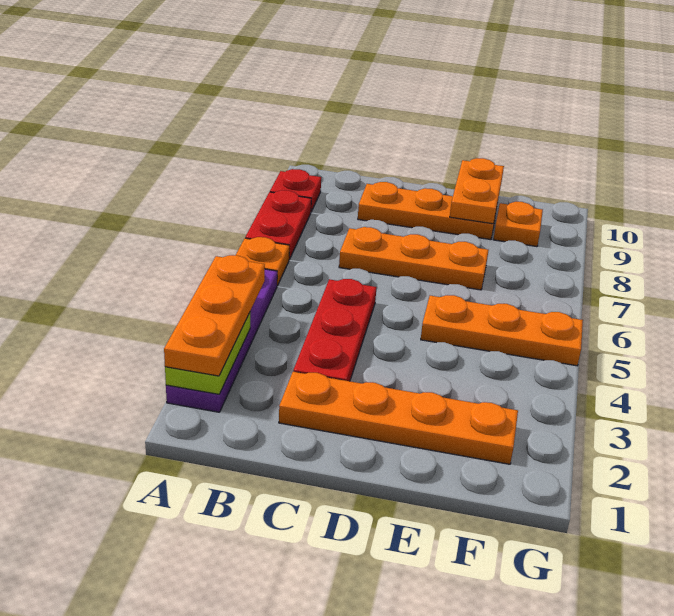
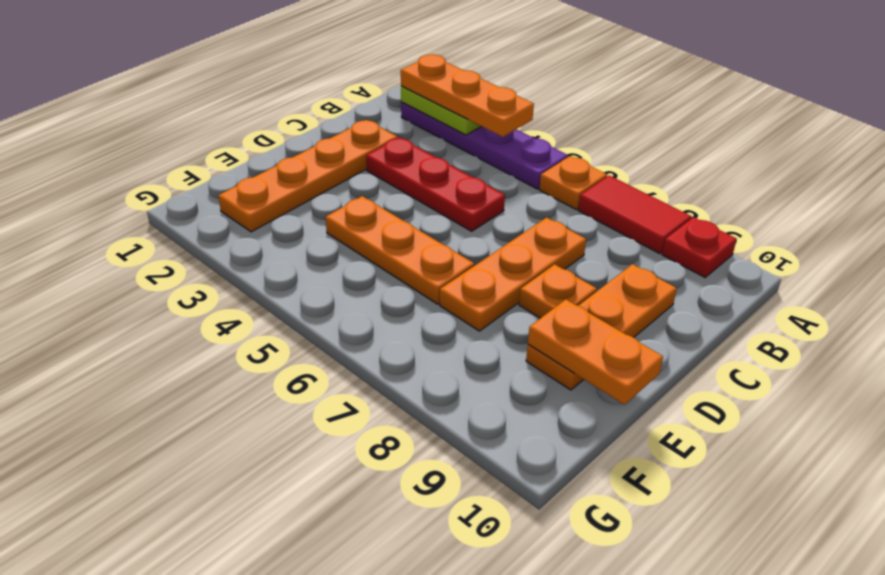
red 1x2 plate [245,190,311,260] -> red 1x2 tile [578,175,691,254]
orange 1x3 plate [421,295,583,366] -> orange 1x3 plate turned to [326,196,474,304]
orange 1x1 plate [493,202,543,247] -> orange 1x1 plate moved to [519,264,597,318]

